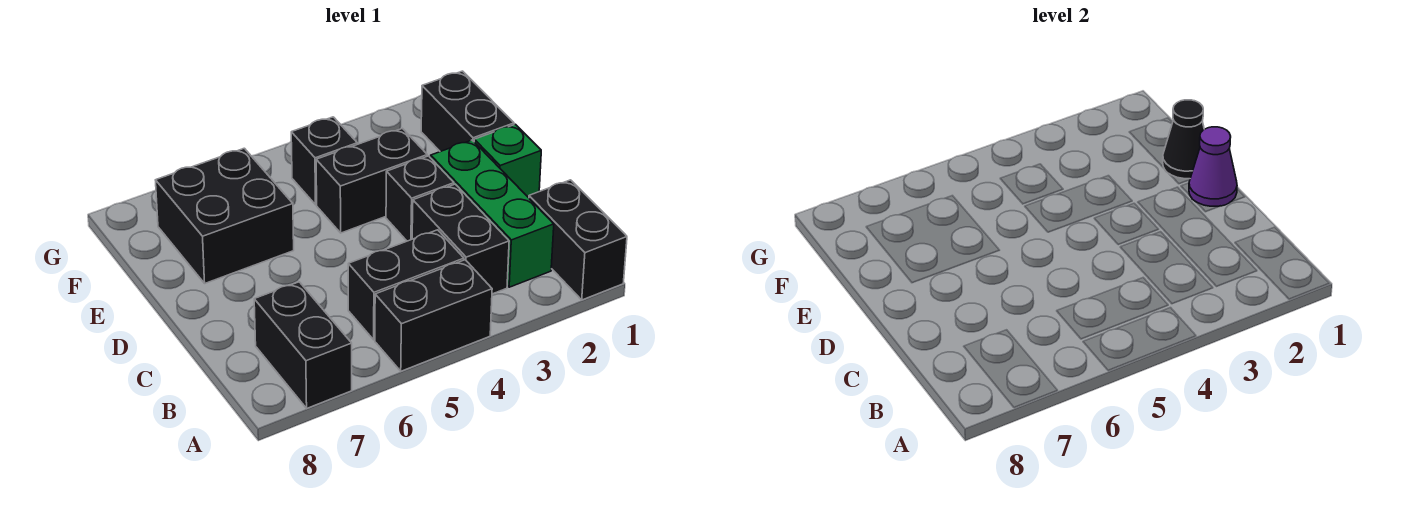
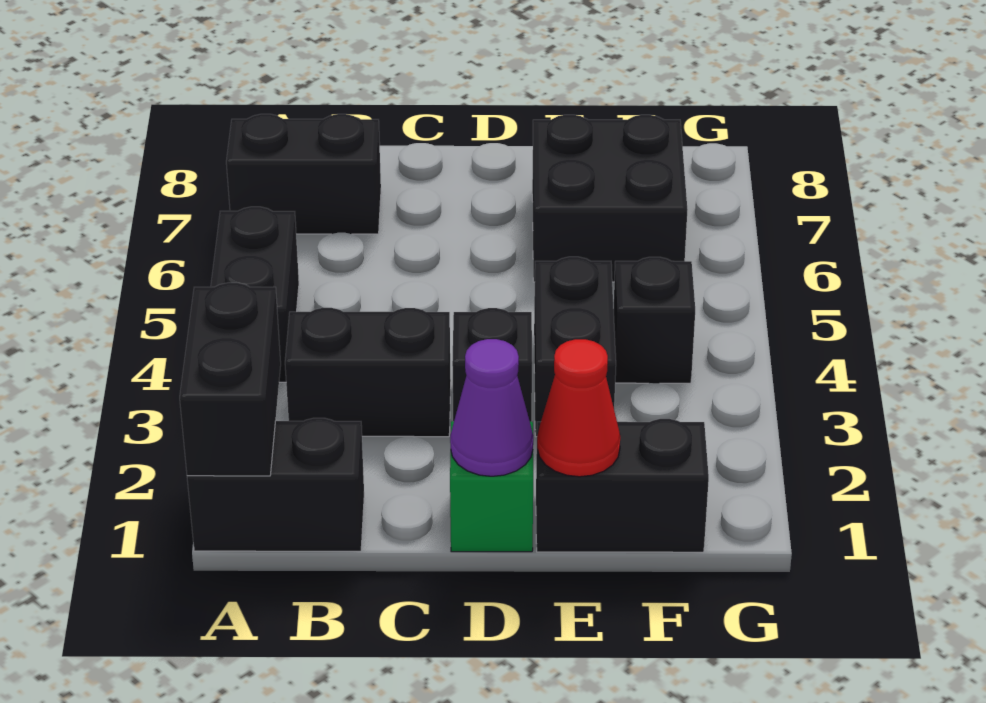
green 1x3 brick [431,140,554,287] -> none
black 1x2 brick [348,230,464,340] -> black 1x2 brick moved to [180,283,281,476]
black 1x1 cone [1163,100,1204,179] -> red 1x1 cone [537,339,620,477]

